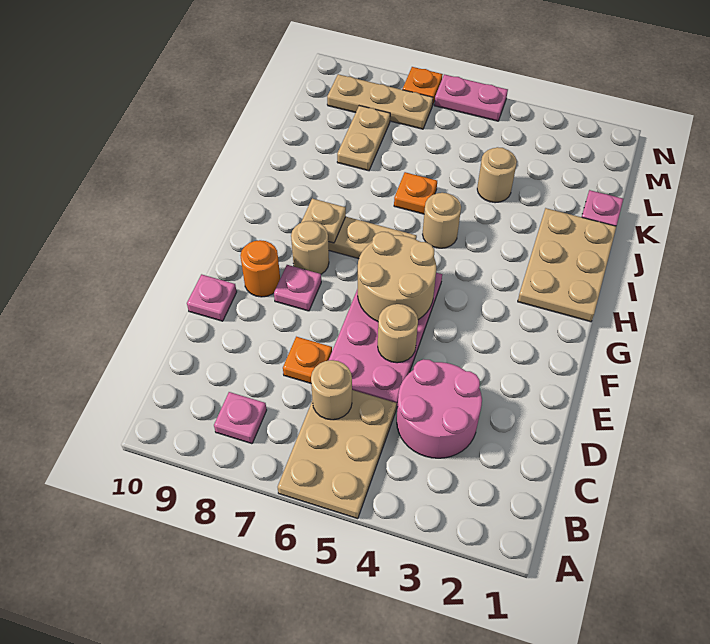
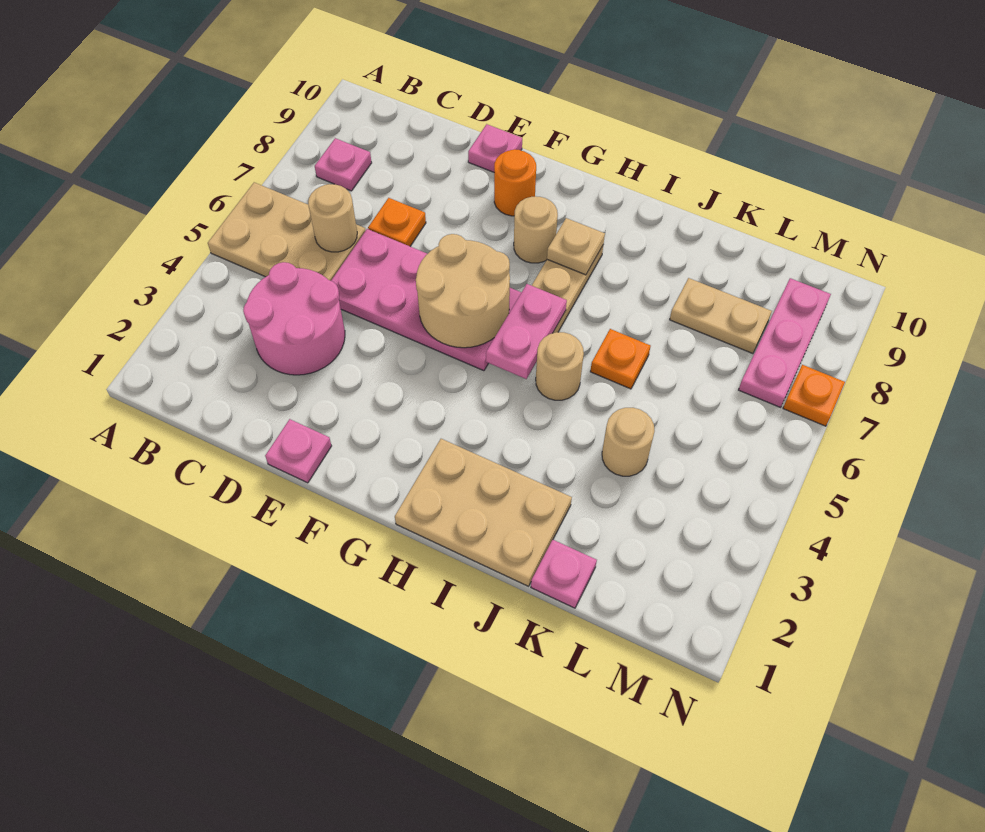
tan 1x1 round brick [378,304,418,363] -> none
pink 1x1 plate [274,265,321,311] -> pink 1x1 plate moved to [265,419,331,483]
tan 1x3 plate [327,74,433,129] -> pink 1x3 plate [739,278,831,407]
pink 1x2 plate [434,74,508,121] -> pink 1x2 plate moved to [486,284,567,379]

